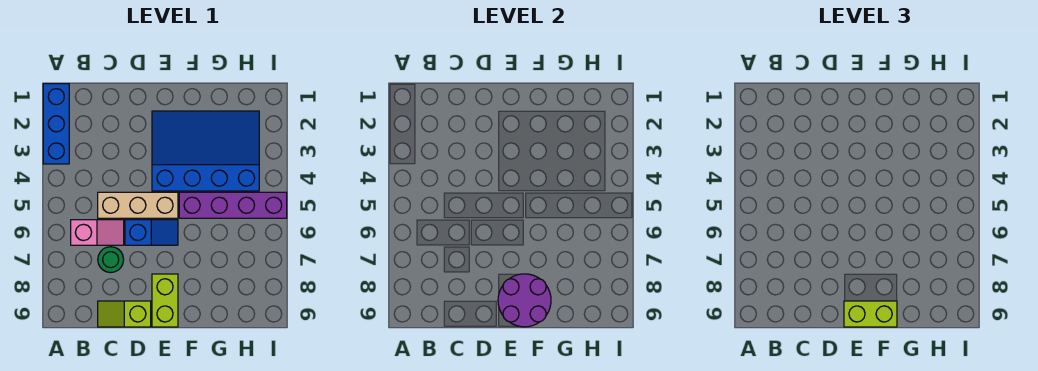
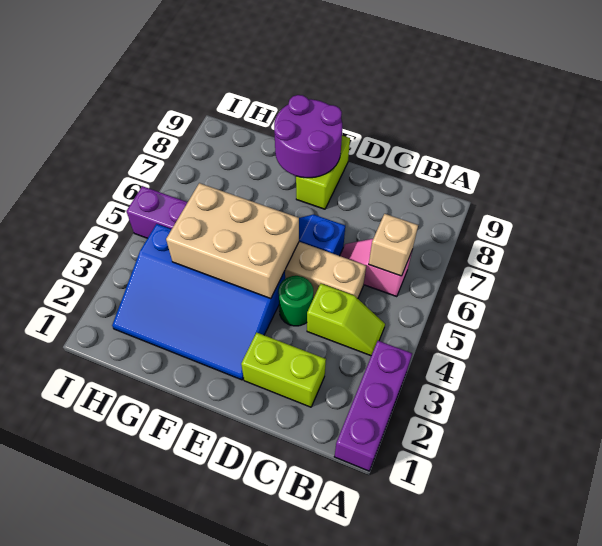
blue 1x3 brick [43,84,69,164] -> purple 1x3 brick [334,341,412,471]
none -> tan 1x1 brick [369,214,418,276]
green 1x1 round brick [98,247,124,273] -> green 1x1 round brick moved to [278,276,314,326]
lime 1x2 slope [98,301,151,327] -> lime 1x2 slope moved to [307,284,385,356]
none -> tan 2x3 brick [166,183,299,299]
lime 1x2 brick [844,301,897,327] -> lime 1x2 brick moved to [241,333,326,407]

